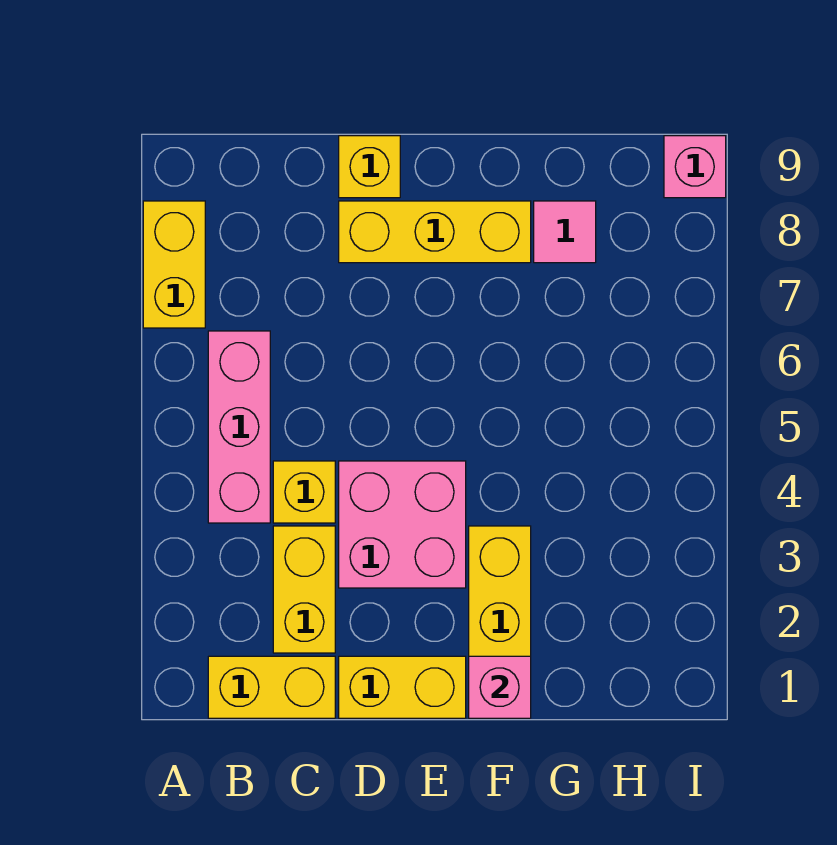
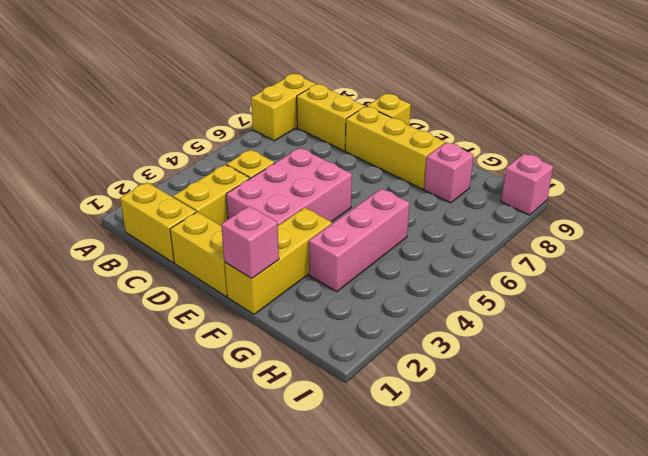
pink 1x3 brick [208,331,270,523] -> pink 1x3 brick moved to [309,189,409,292]
none -> yellow 1x2 brick [297,84,365,151]
pink 2x2 brick [339,461,466,588] -> pink 2x3 brick [226,148,352,225]
pink 1x1 tile [534,201,596,263] -> pink 1x1 brick [424,142,474,203]

